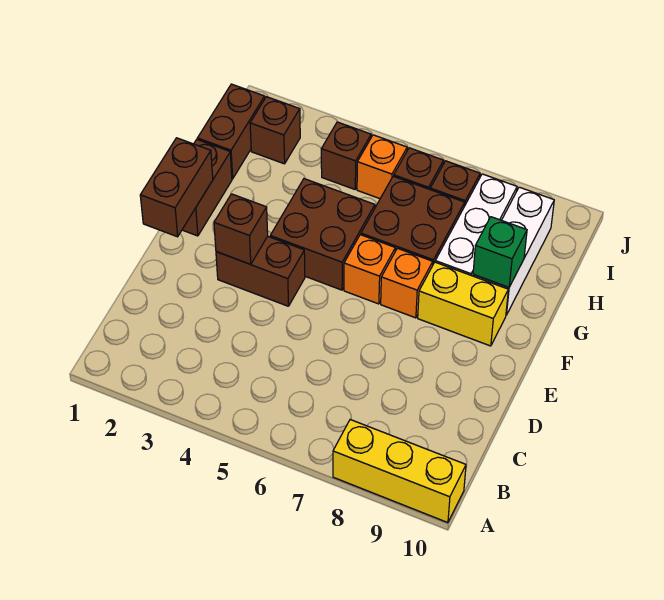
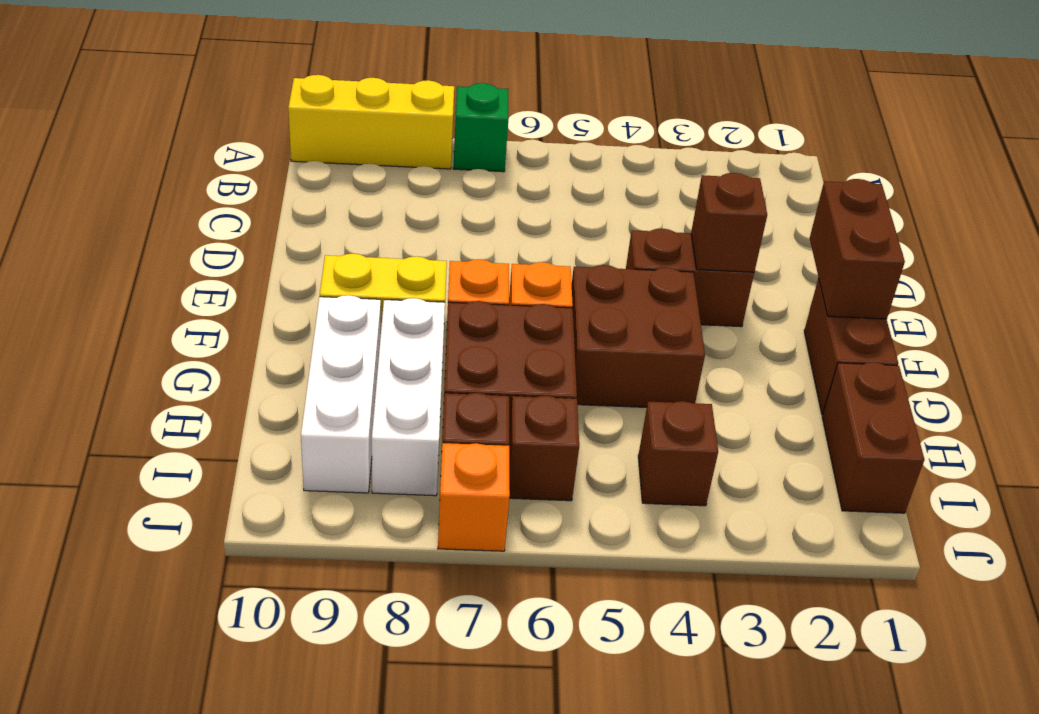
green 1x1 brick [473,217,527,287] -> green 1x1 brick moved to [453,83,508,172]
brown 1x1 brick [250,97,300,164] -> none
orange 1x1 brick [357,135,407,199] -> orange 1x1 brick moved to [438,443,510,551]

